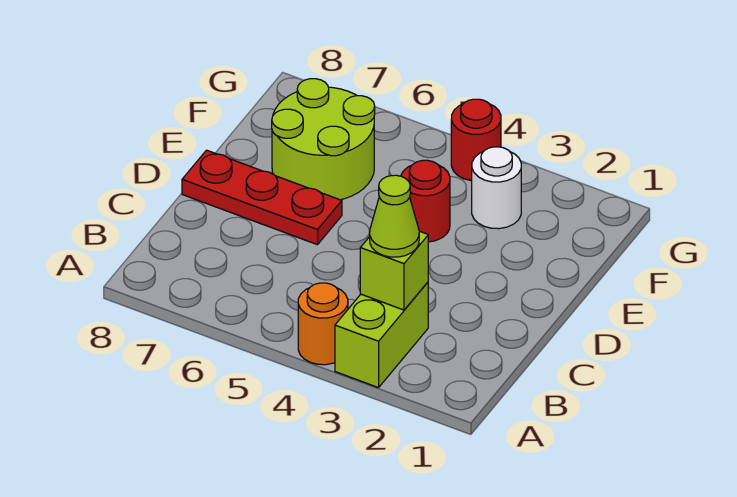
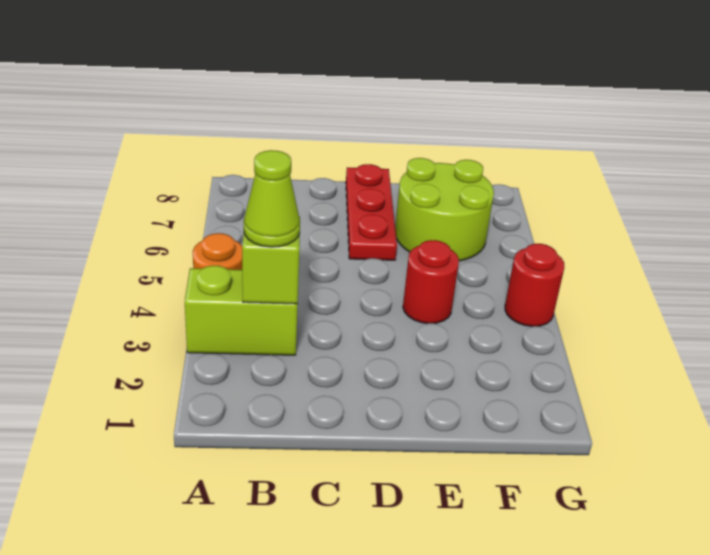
white 1x1 round brick [472,147,521,229] -> none

